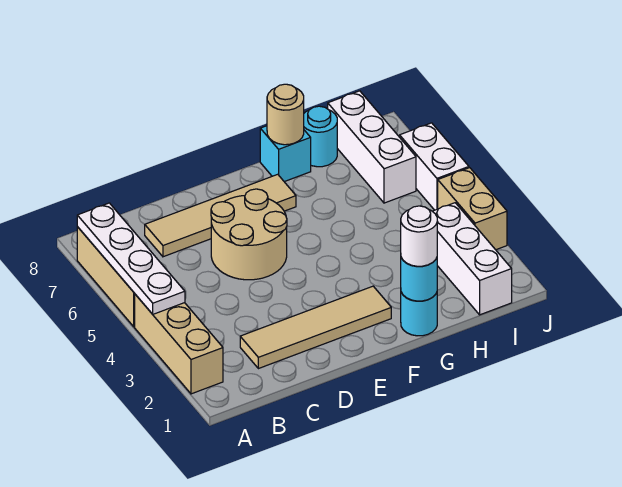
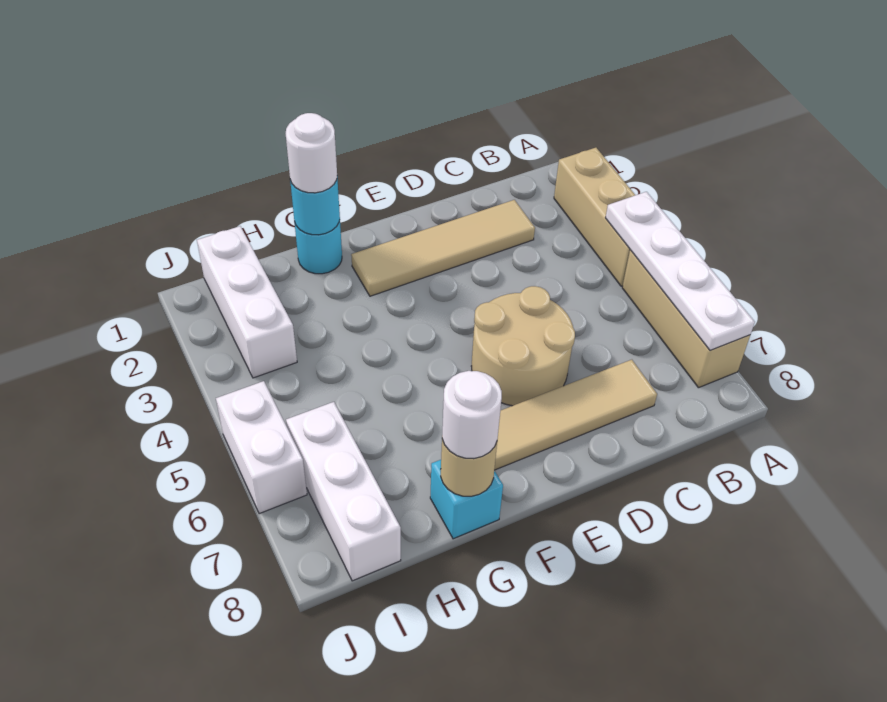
none -> white 1x1 round brick [442,371,502,459]
cyan 1x1 round brick [304,106,337,167] -> none
tan 1x2 brick [438,168,507,250] -> none

